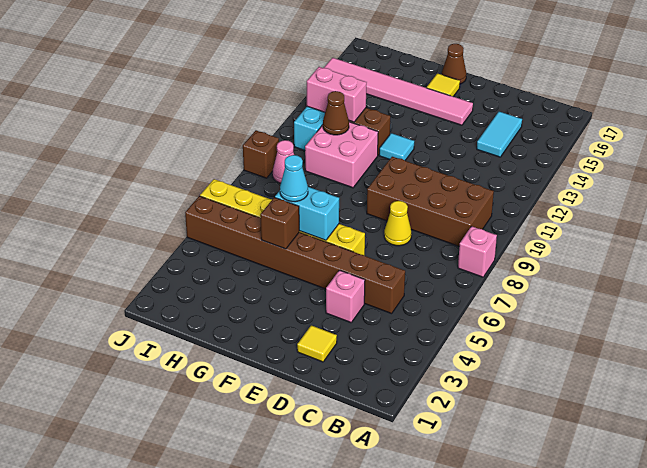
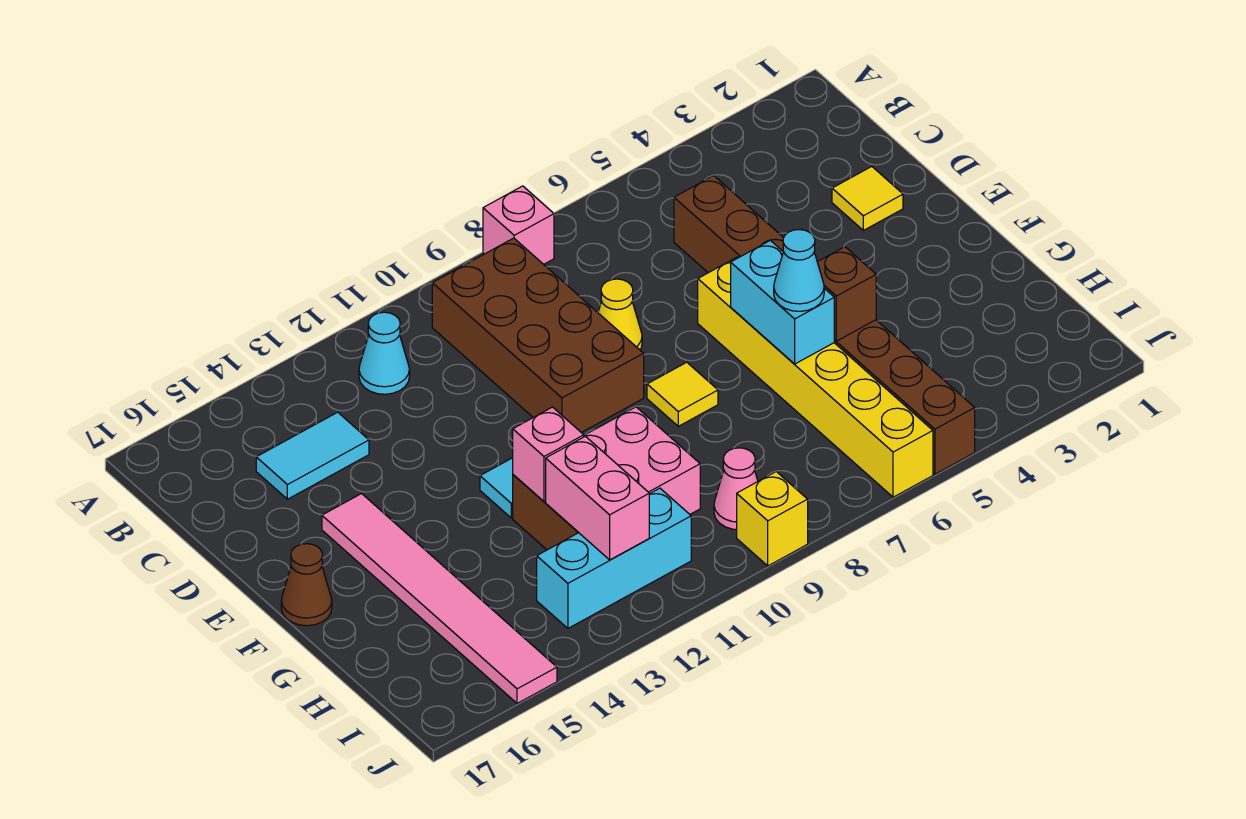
none -> cyan 1x1 cone [359,312,410,394]
pink 1x1 brick [326,270,365,323] -> pink 1x1 brick moved to [513,407,584,502]
yellow 1x1 tile [427,73,460,96] -> yellow 1x1 tile moved to [647,362,718,426]
brown 1x1 cone [323,91,349,135] -> none
brown 1x1 brick [243,130,279,178] -> yellow 1x1 brick [737,472,808,566]

